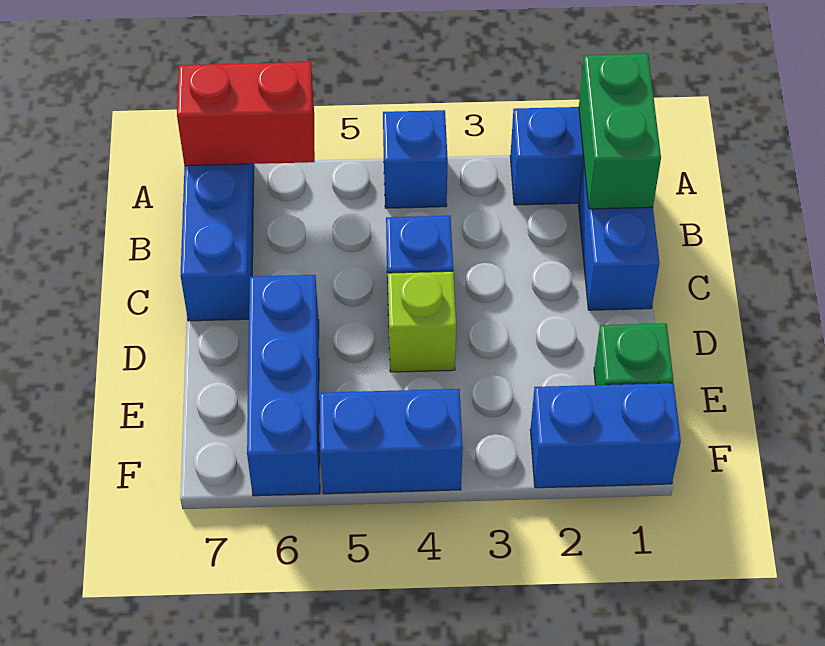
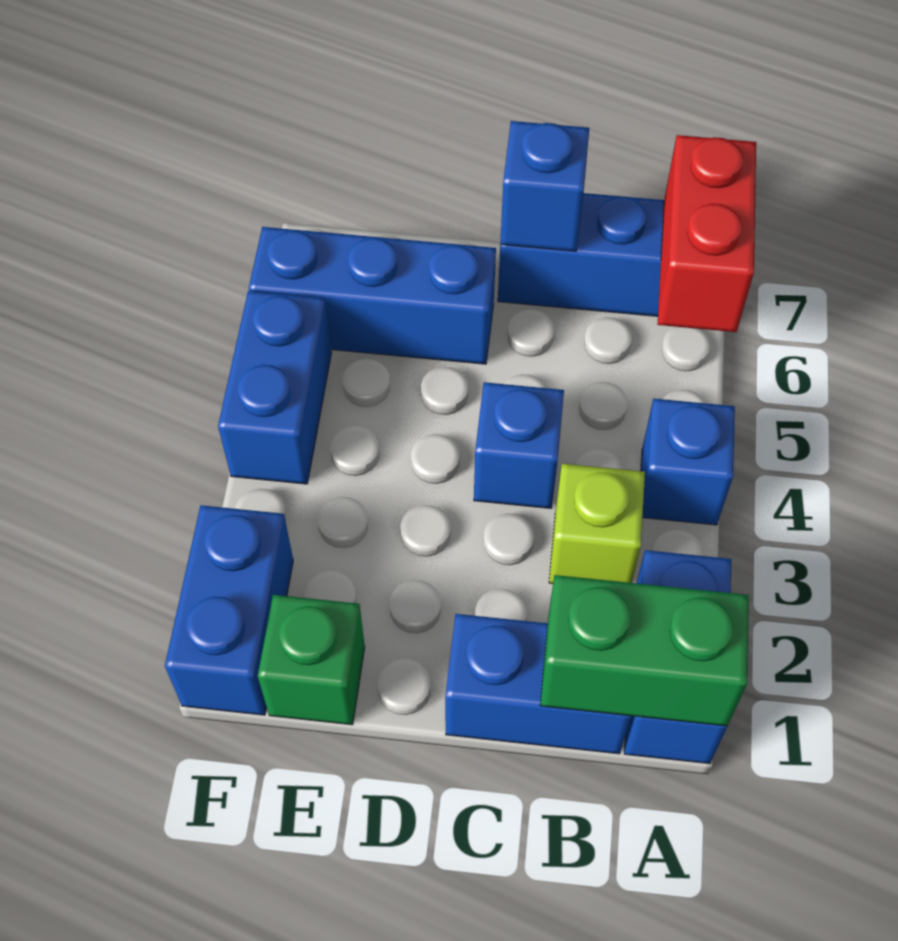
none -> blue 1x1 brick [500,121,589,251]
lime 1x1 brick [388,271,456,372] -> lime 1x1 brick moved to [549,464,645,583]

